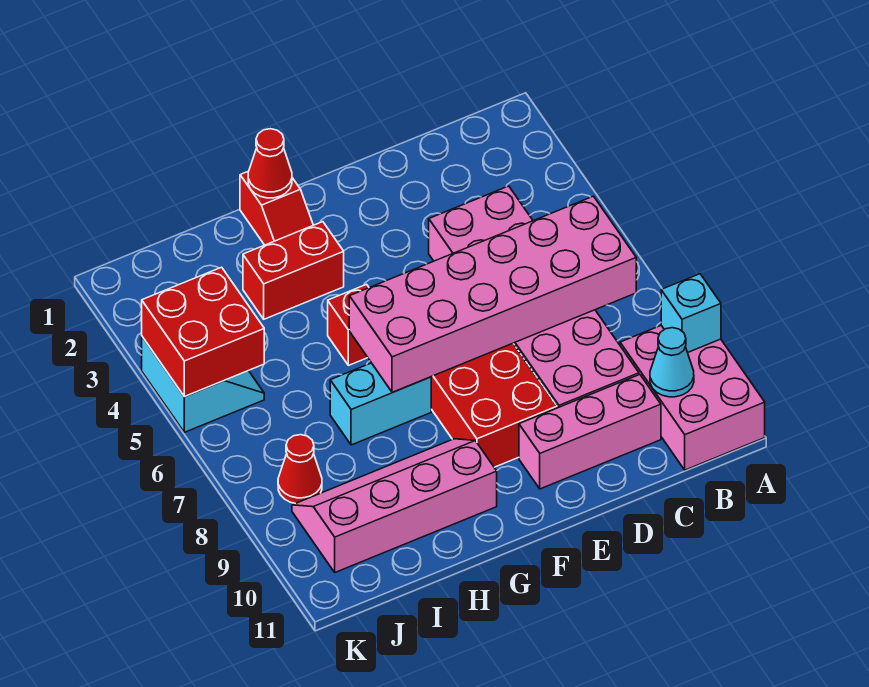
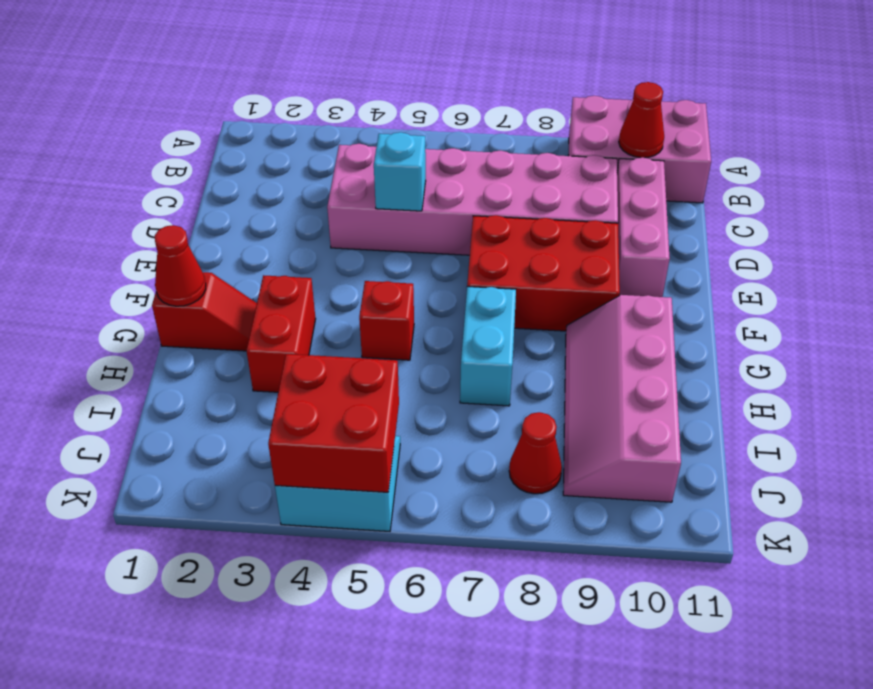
cyan 1x1 brick [661,274,721,353] -> cyan 1x1 brick moved to [374,132,426,211]
pink 2x6 brick [349,196,636,393] -> none
cyan 1x1 cone [650,328,694,397] -> red 1x1 cone [619,82,664,158]

